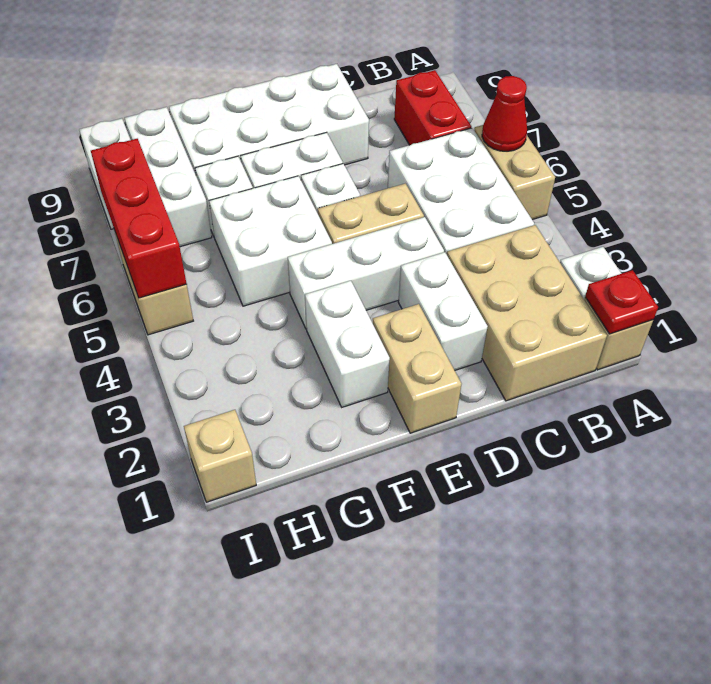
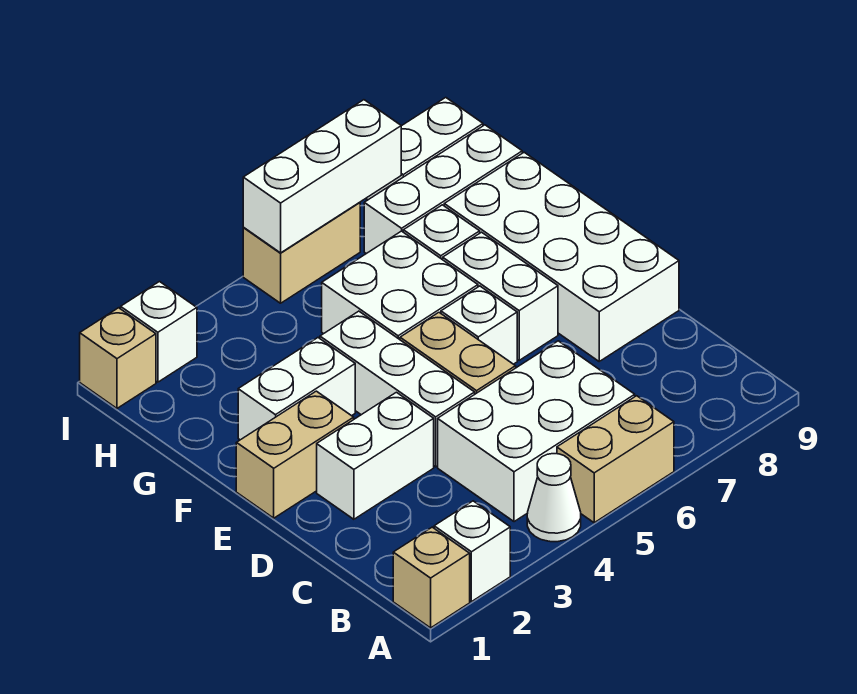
red 1x1 plate [585,270,658,334] -> none
none -> white 1x1 cone [527,454,581,542]
red 1x1 cone [482,76,527,151] -> none
tan 2x3 brick [447,225,607,401] -> none
red 1x2 brick [394,70,471,145] -> none
none -> white 1x1 brick [121,282,197,382]
red 1x3 brick [91,139,187,298] -> white 1x3 brick [243,100,401,253]

